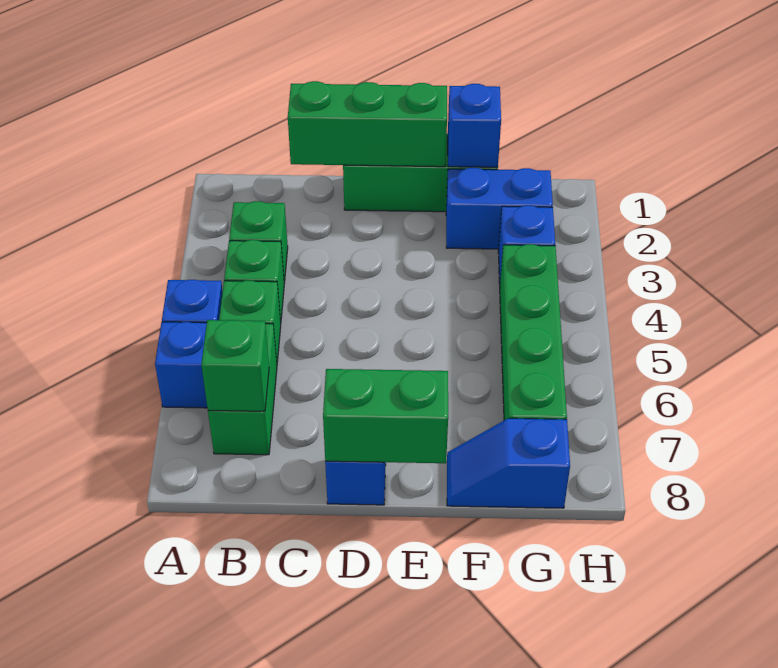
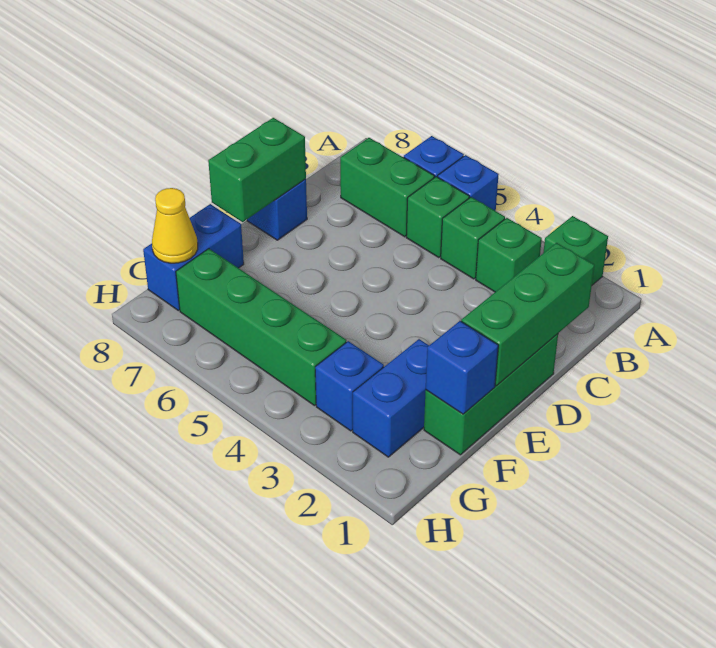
green 1x1 brick [201,320,269,411] -> green 1x1 brick moved to [543,216,608,285]
blue 1x2 slope [447,418,570,508] -> blue 1x2 brick [143,204,244,311]
none -> yellow 1x1 cone [152,188,198,263]

